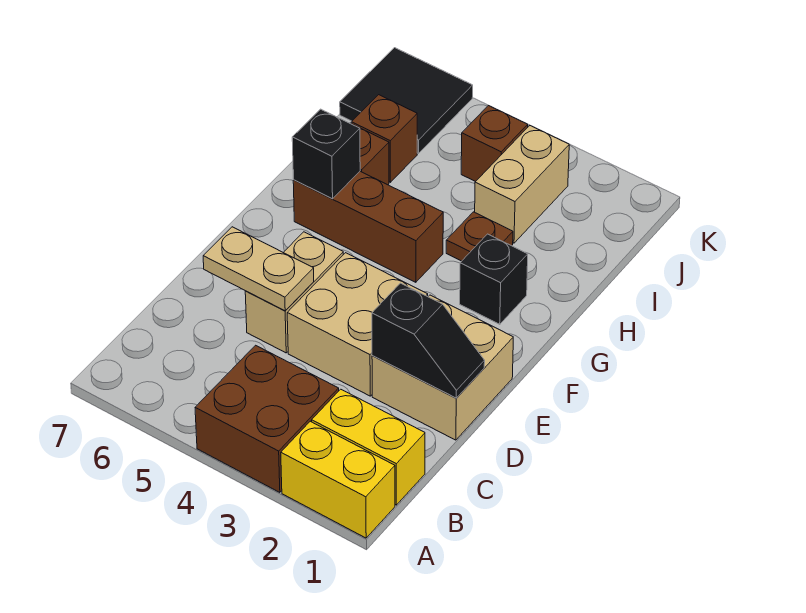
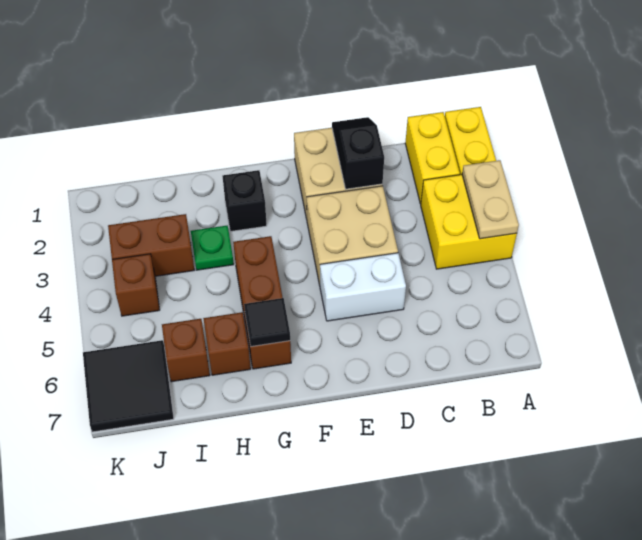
brown 2x2 brick [195,345,339,492] -> yellow 2x2 brick [421,174,517,269]
tan 1x2 brick [245,232,343,353] -> white 1x2 brick [320,253,406,321]
tan 1x2 plate [203,227,314,311] -> tan 1x2 plate moved to [462,160,519,239]
black 1x1 brick [292,109,360,199] -> black 1x1 tile [244,298,290,347]
brown 1x1 plate [446,212,513,261] -> green 1x1 plate [191,226,234,270]
tan 1x2 brick [475,126,569,243] -> brown 1x2 brick [108,214,194,276]

